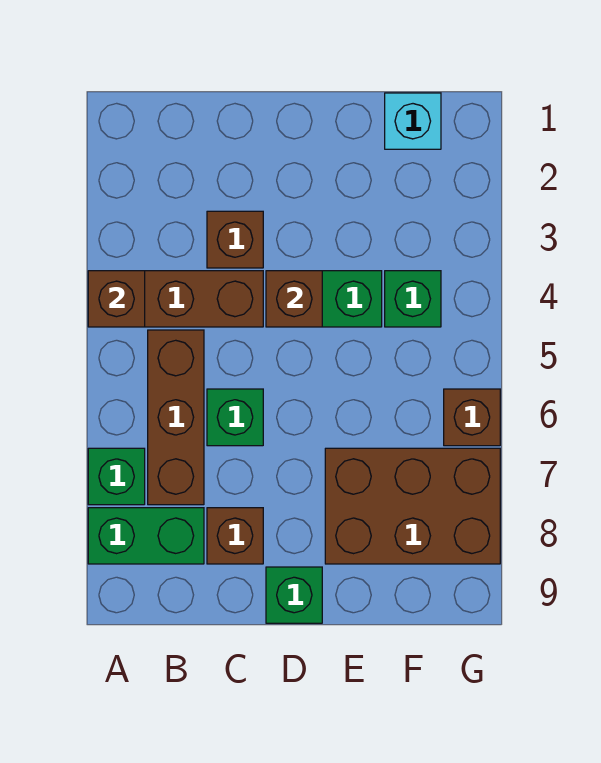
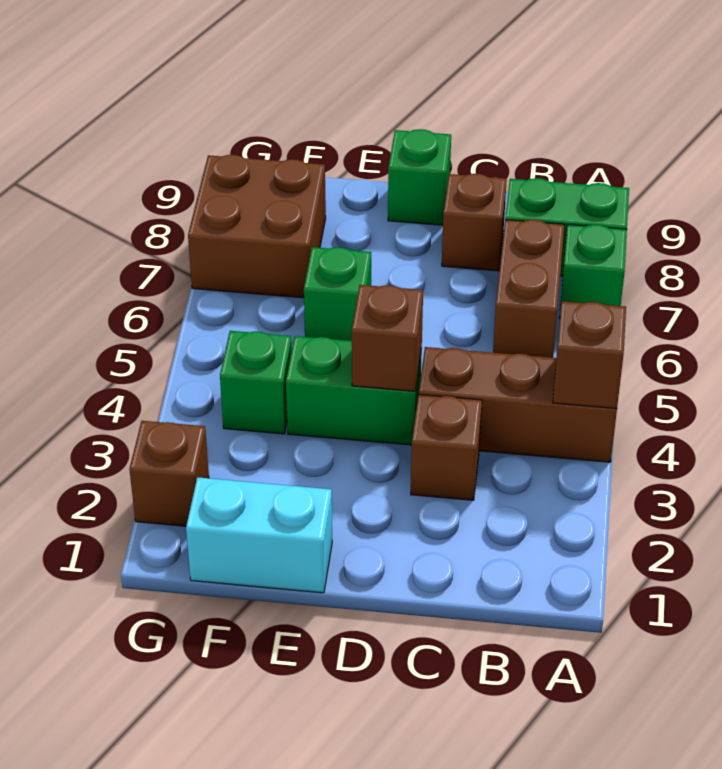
brown 1x3 brick [148,330,204,505] -> brown 1x2 brick [493,220,564,358]
green 1x1 brick [207,389,263,446] -> green 1x1 brick moved to [304,247,371,341]
brown 2x3 brick [325,448,500,564] -> brown 2x2 brick [188,155,326,298]
cyan 1x1 brick [385,93,441,149] -> cyan 1x2 brick [186,477,332,593]
brown 1x1 brick [444,389,500,446] -> brown 1x1 brick moved to [129,421,209,526]

